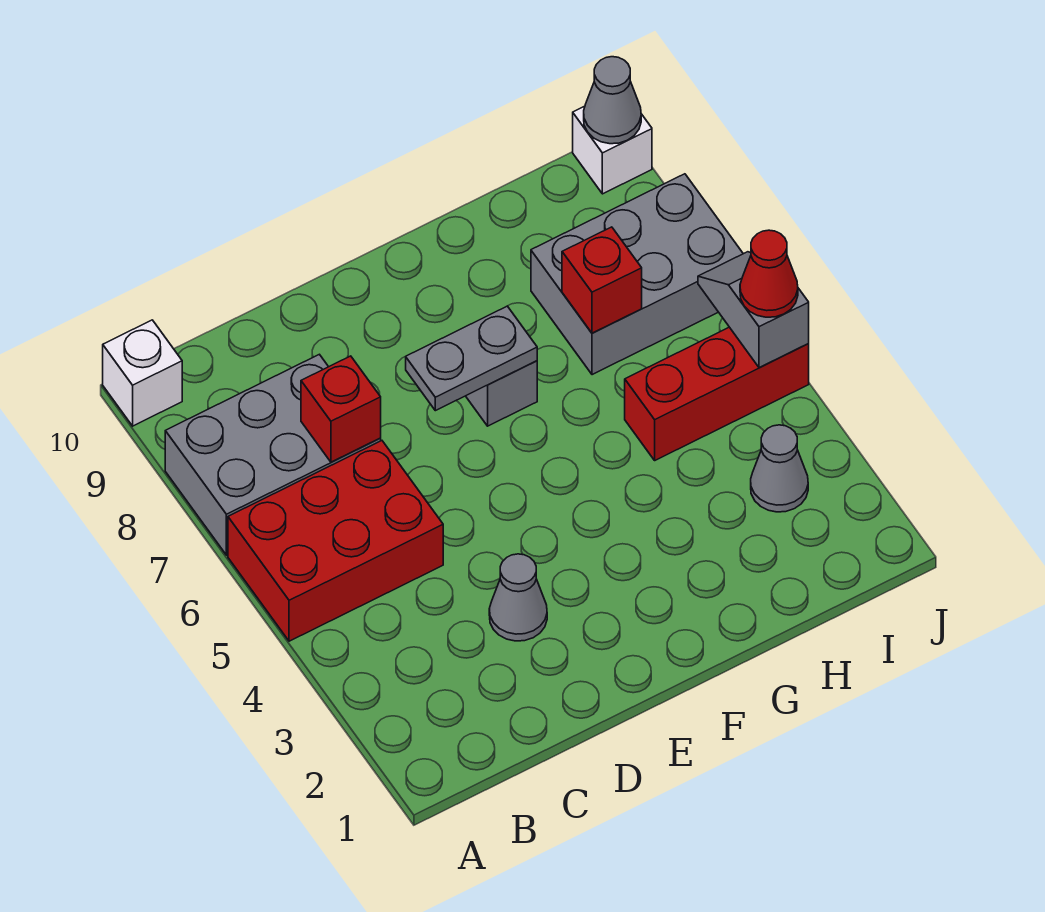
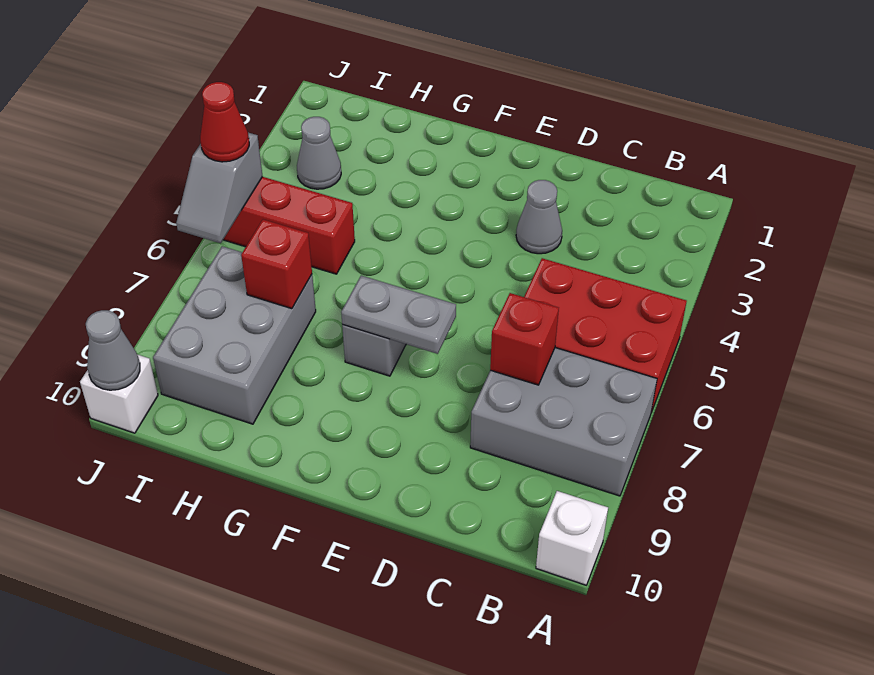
grey 2x3 brick [531,174,743,375] -> grey 2x3 brick turned to [153,246,316,424]

